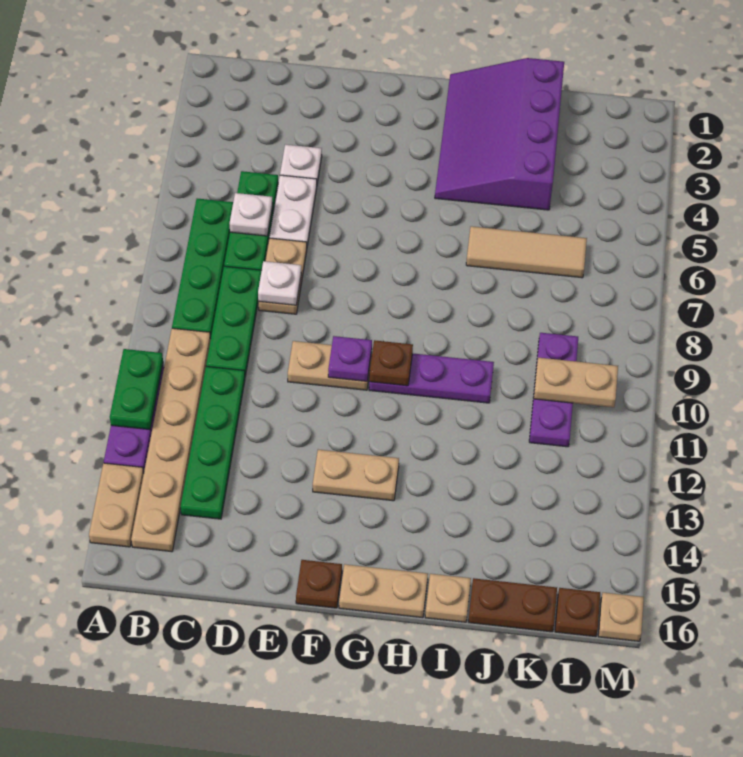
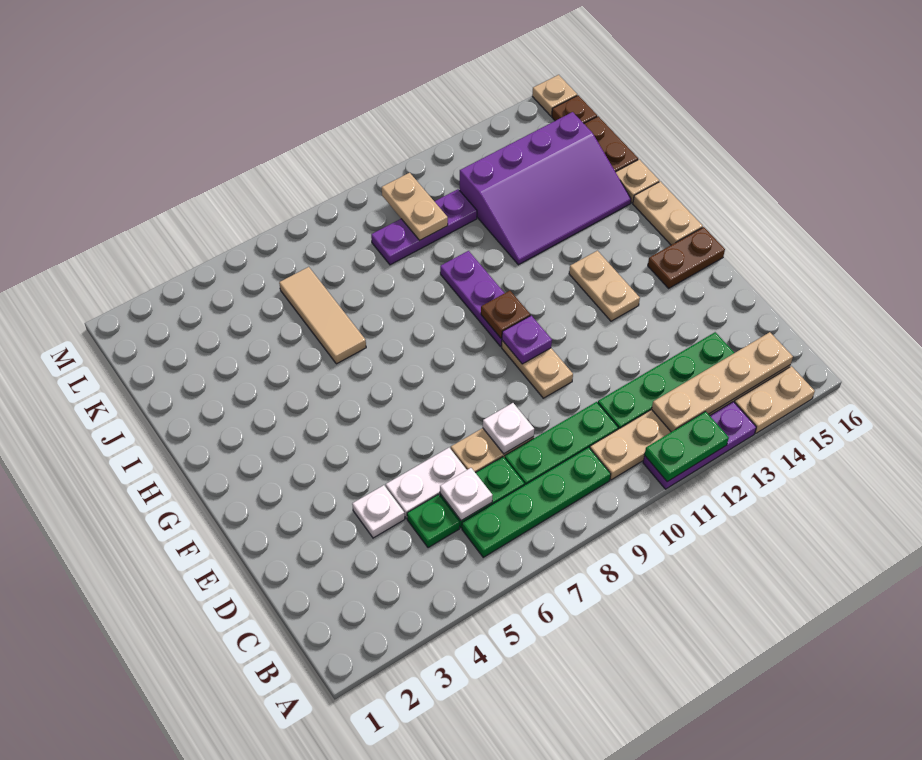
none -> tan 1x4 plate [652,332,793,432]
brown 1x1 plate [296,560,342,608] -> brown 1x2 plate [648,227,725,288]
purple 3x4 slope [435,58,564,210] -> purple 3x4 slope moved to [460,112,631,265]

